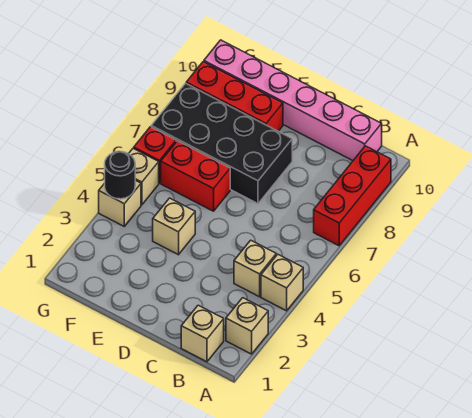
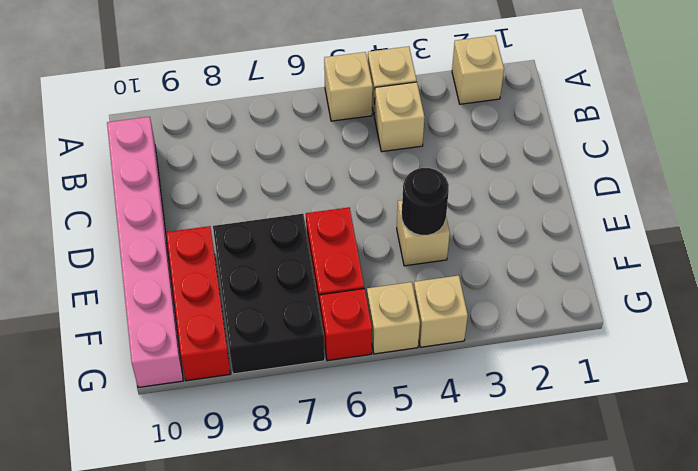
red 1x3 brick [314,146,391,246] -> none
tan 1x1 brick [181,305,224,362] -> tan 1x1 brick moved to [324,52,373,121]
black 2x4 brick [151,83,292,204] -> black 2x3 brick [213,214,325,374]
black 1x1 round brick [105,151,135,199] -> black 1x1 round brick moved to [402,168,449,235]

